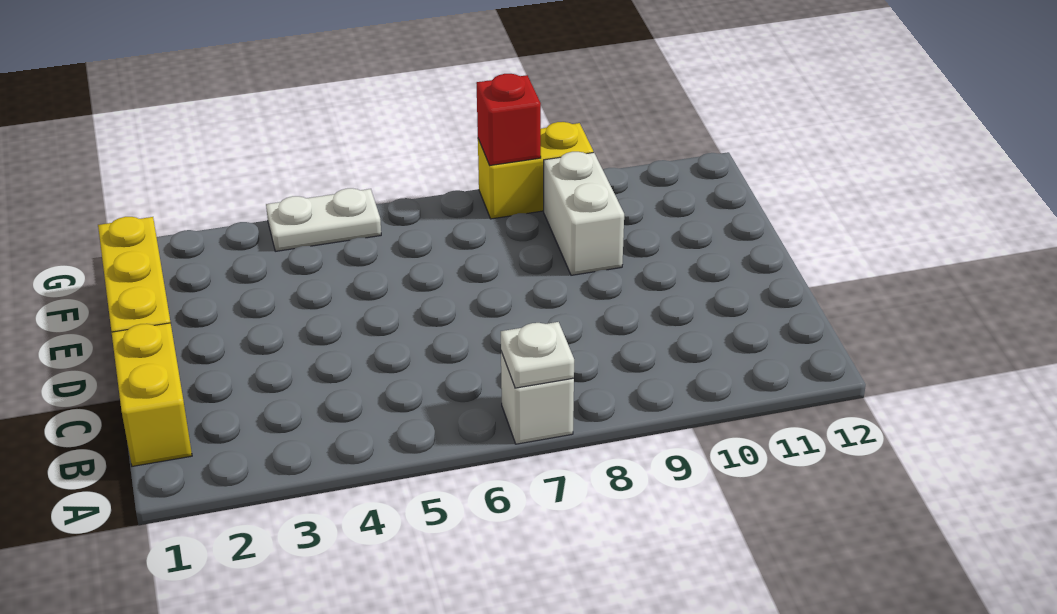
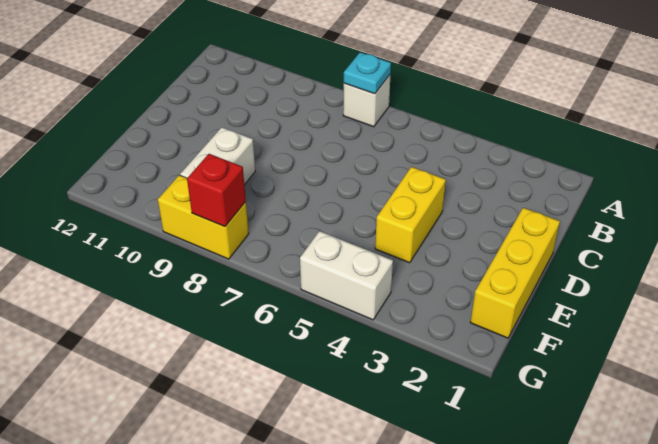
white 1x1 plate [501,322,574,388] -> cyan 1x1 plate [344,52,391,94]
yellow 1x2 brick [112,323,192,466] -> yellow 1x2 brick moved to [375,167,446,263]
white 1x2 plate [266,188,381,251] -> white 1x2 brick [300,231,393,320]

